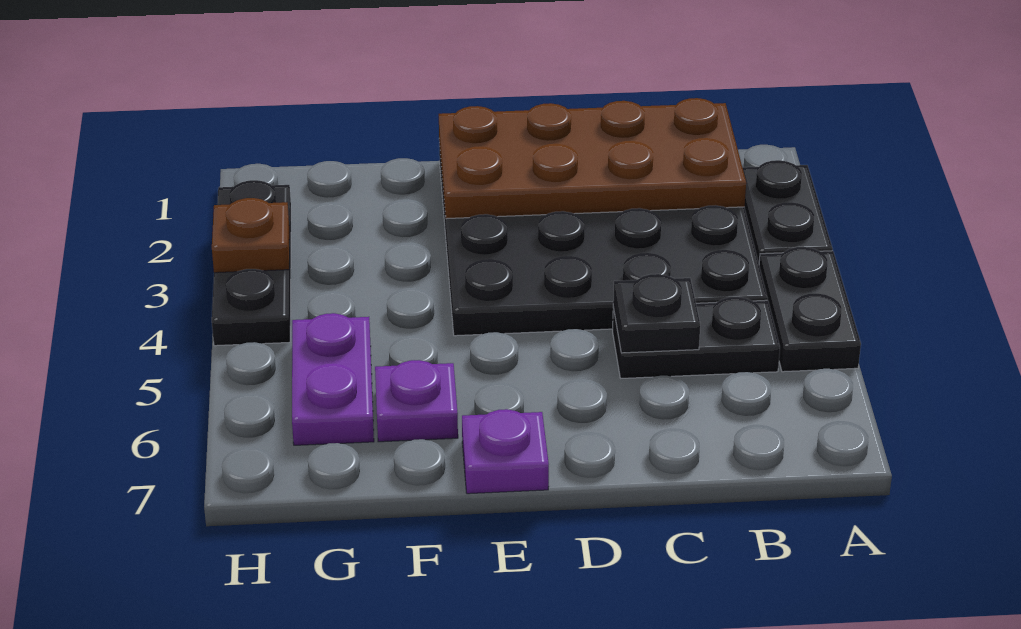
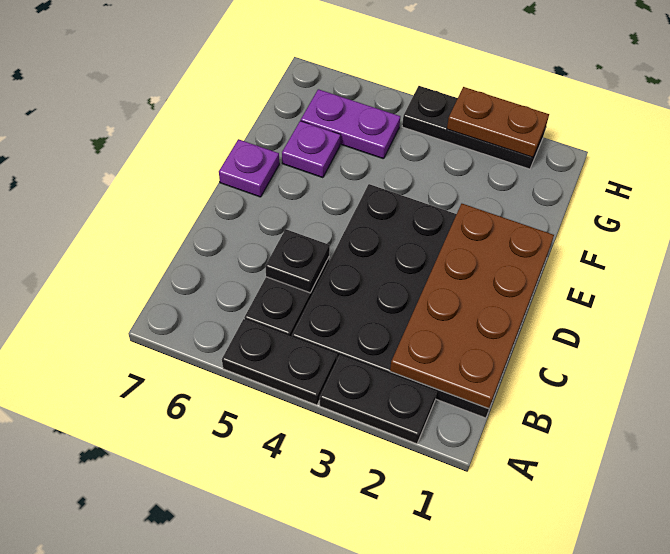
brown 1x1 plate [212,198,289,273] -> brown 1x2 plate [447,87,549,157]

